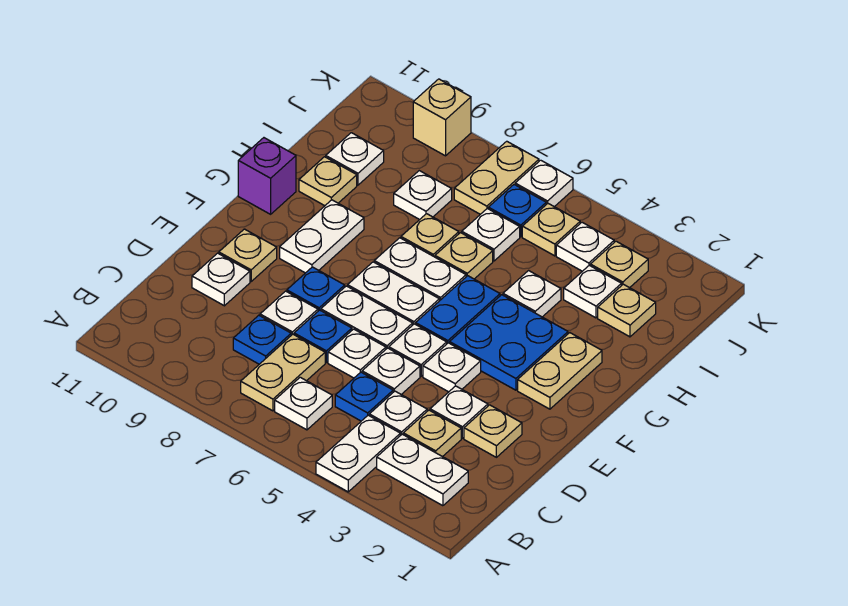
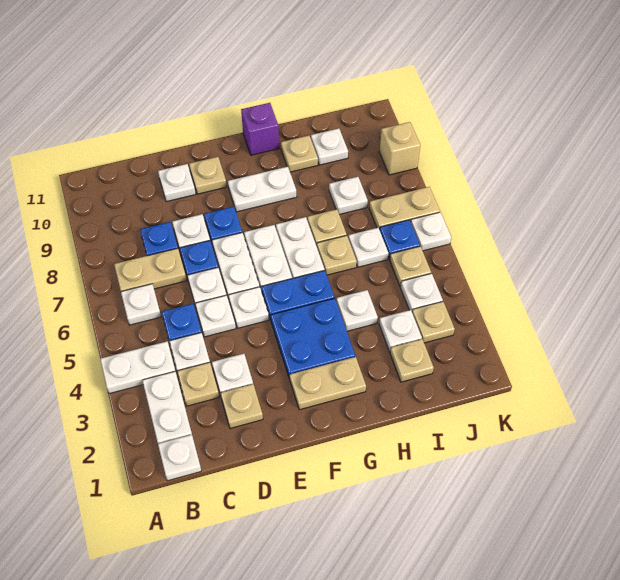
white 1x1 plate [423,343,481,392] -> white 1x1 plate moved to [158,435,201,481]

